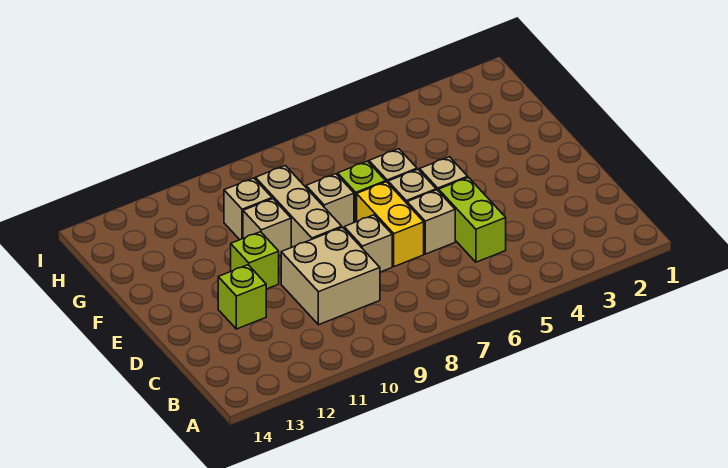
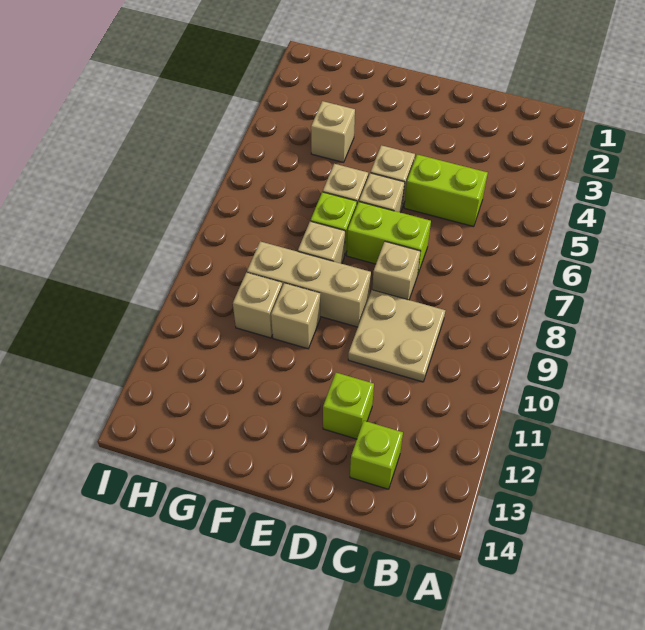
tan 2x2 brick [281,227,380,325] -> tan 2x2 plate [348,290,445,382]
tan 1x1 brick [407,190,455,254] -> tan 1x1 brick moved to [311,101,355,162]
yellow 1x2 brick [357,182,424,267] -> lime 1x2 brick [347,202,431,273]
lime 1x1 brick [231,232,279,289] -> lime 1x1 brick moved to [350,421,403,489]

